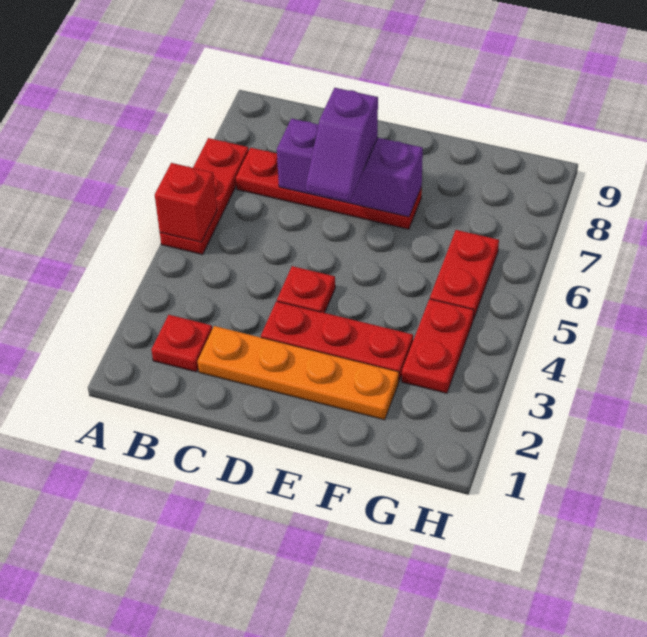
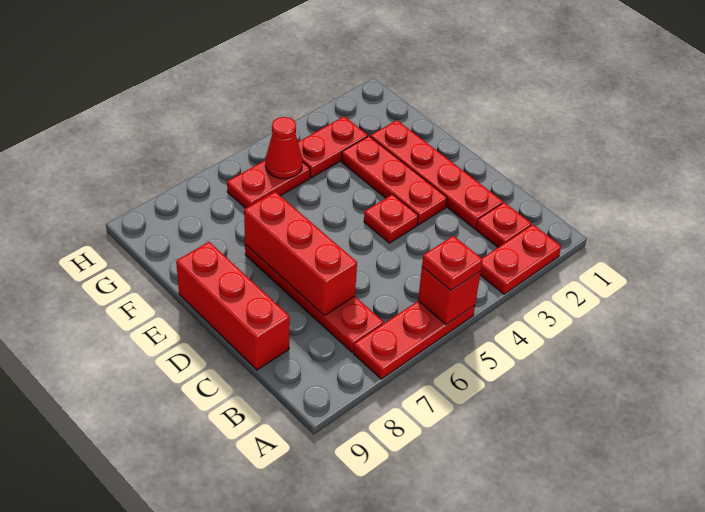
none -> red 1x2 plate [480,225,561,294]
none -> red 1x1 plate [422,236,483,291]
orange 1x4 plate [198,326,399,420] -> red 1x4 plate [370,120,503,229]
purple 1x3 brick [277,119,423,217] -> red 1x3 brick [244,192,357,316]
none -> red 1x3 brick [176,242,290,370]
purple 1x2 slope [306,88,378,201] -> none
none -> red 1x1 cone [265,117,303,179]

